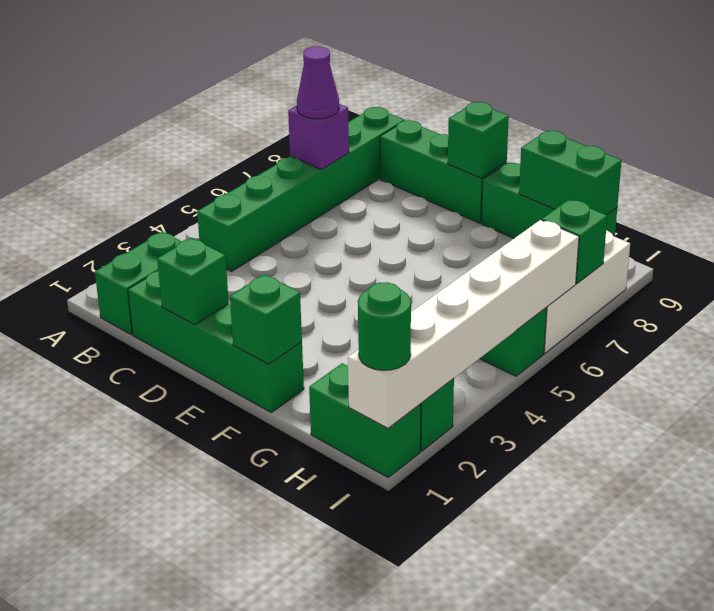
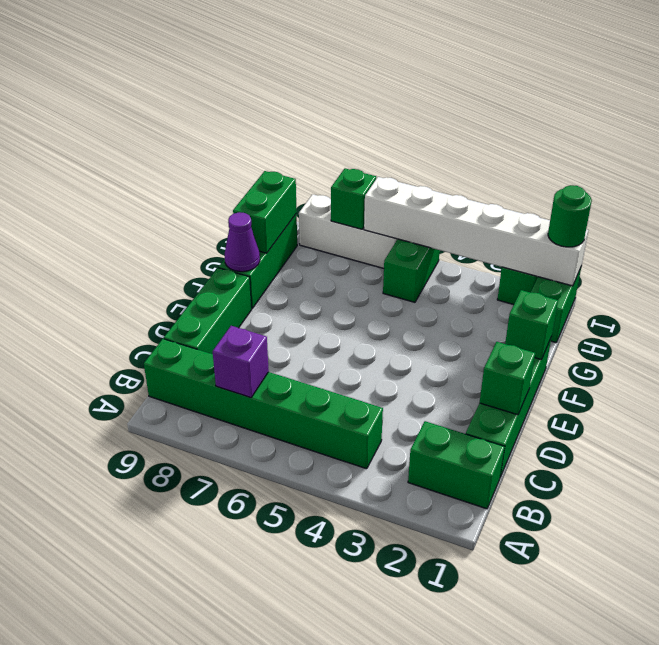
purple 1x1 cone [297,46,339,119] -> purple 1x1 cone moved to [225,212,260,272]
green 1x1 brick [448,102,509,178] -> none

